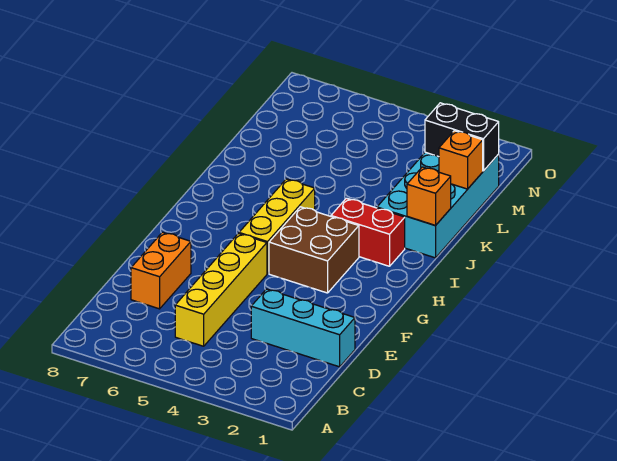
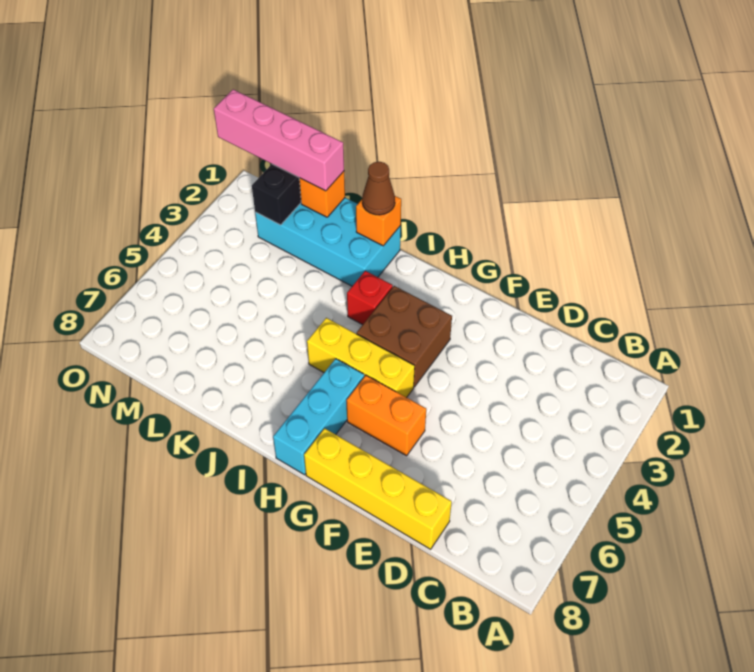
yellow 1x4 brick [175,234,267,346] -> yellow 1x4 brick moved to [304,428,452,549]
cyan 1x3 brick [251,289,355,367] -> cyan 1x3 brick moved to [273,359,364,475]
orange 1x2 brick [131,232,191,309] -> orange 1x2 brick moved to [346,375,426,456]
red 1x2 brick [331,198,405,266] -> red 1x1 brick [347,271,393,325]
none -> brown 1x1 cone [362,162,395,215]
none -> pink 1x4 brick [214,89,344,191]

